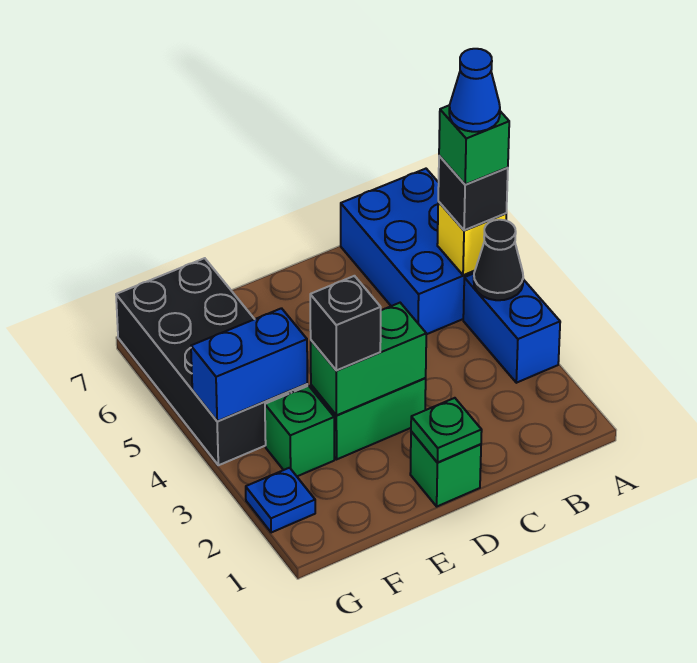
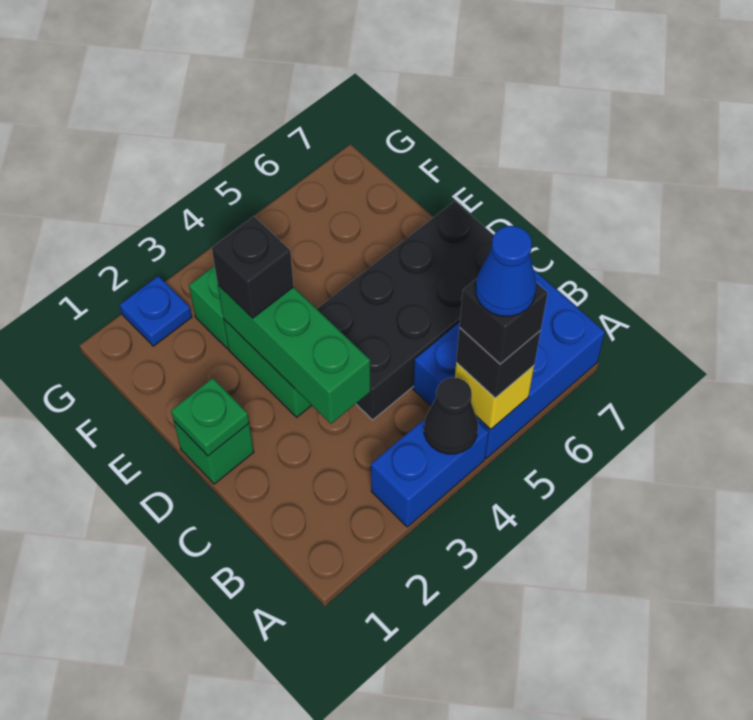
green 1x1 brick [439,105,509,185] -> black 1x1 brick [460,280,548,364]
green 1x2 brick [311,303,426,416] -> green 1x3 brick [218,285,370,424]
black 2x4 brick [116,258,307,465] -> black 2x4 brick moved to [317,201,494,420]
blue 1x2 brick [191,308,307,421] -> none

